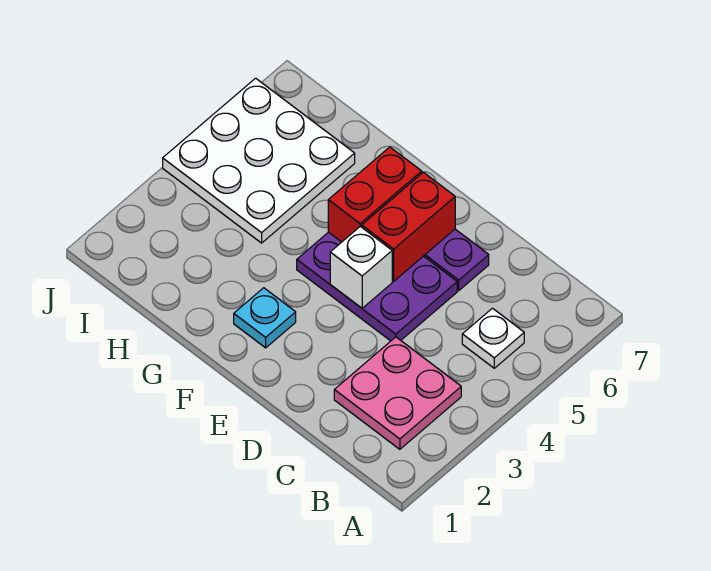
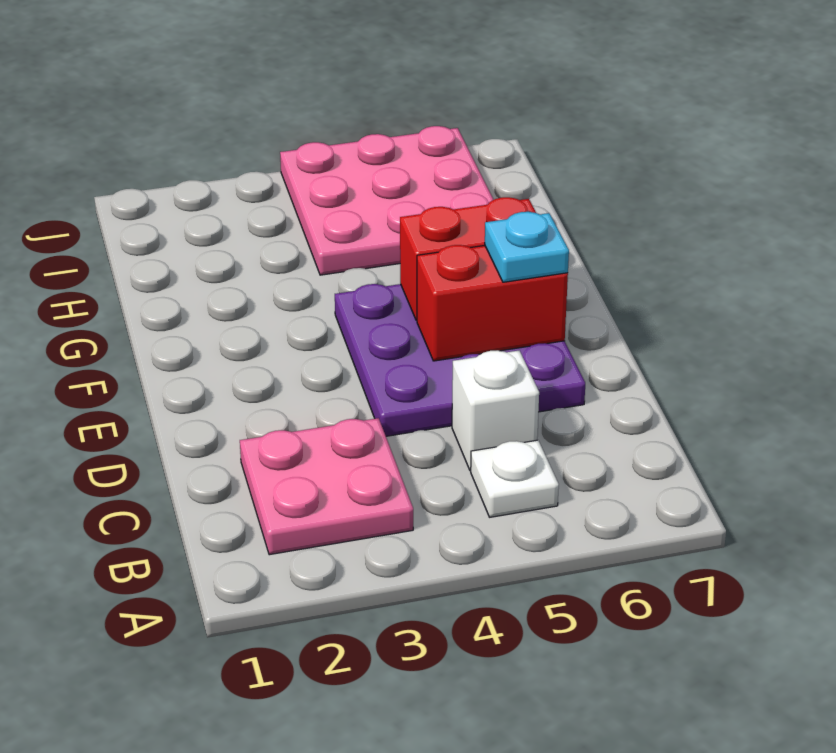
white 1x1 brick [330,226,392,308] -> white 1x1 brick moved to [452,350,539,471]
cyan 1x1 plate [234,288,296,348] -> cyan 1x1 plate moved to [485,212,569,282]
white 3x3 plate [163,78,355,243] -> pink 3x3 plate [280,126,494,275]

